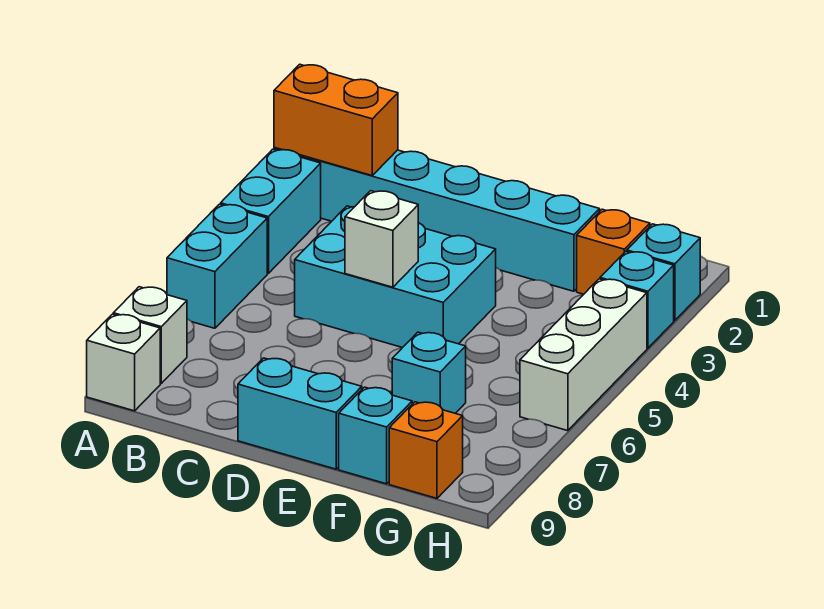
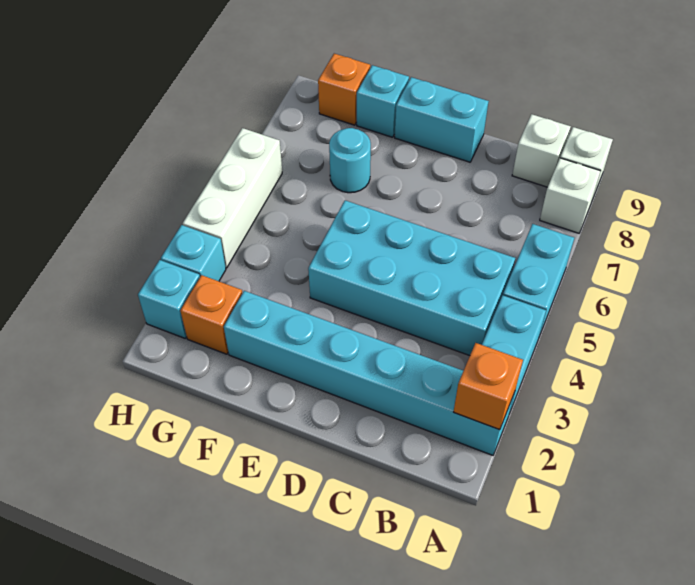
orange 1x2 brick [274,64,398,175] -> orange 1x1 brick [454,343,523,430]
cyan 2x3 brick [295,206,496,348] -> cyan 2x4 brick [308,200,515,356]
white 1x1 brick [345,191,418,287] -> white 1x1 brick moved to [512,114,571,187]
cyan 1x1 brick [392,332,466,413] -> cyan 1x1 round brick [329,128,371,193]

